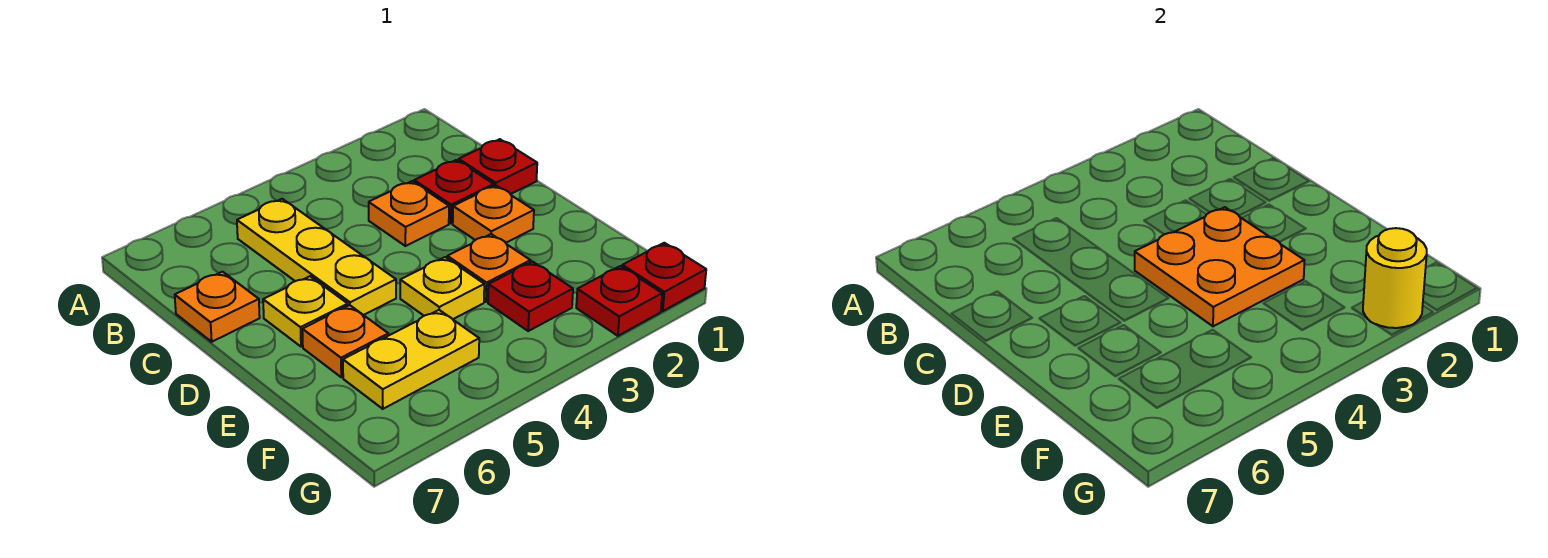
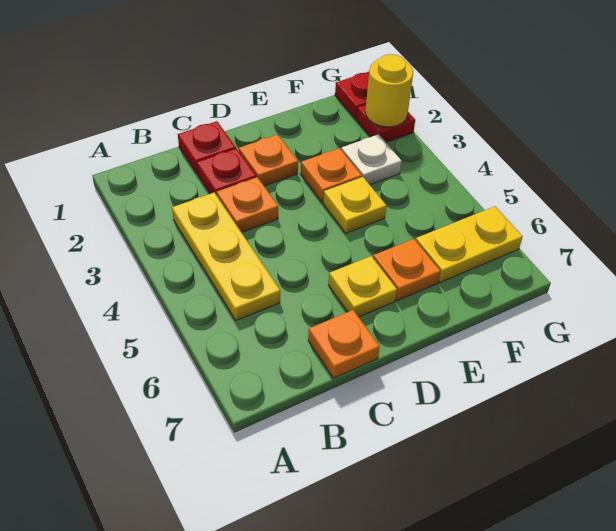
yellow 1x3 plate [237,199,396,315] -> yellow 1x3 plate turned to [172,193,280,321]
orange 2x2 plate [1135,207,1304,326] -> none
red 1x1 plate [488,262,573,331] -> white 1x1 plate [341,134,402,185]
yellow 1x2 plate [343,310,479,409] -> yellow 1x2 plate turned to [416,206,523,282]

